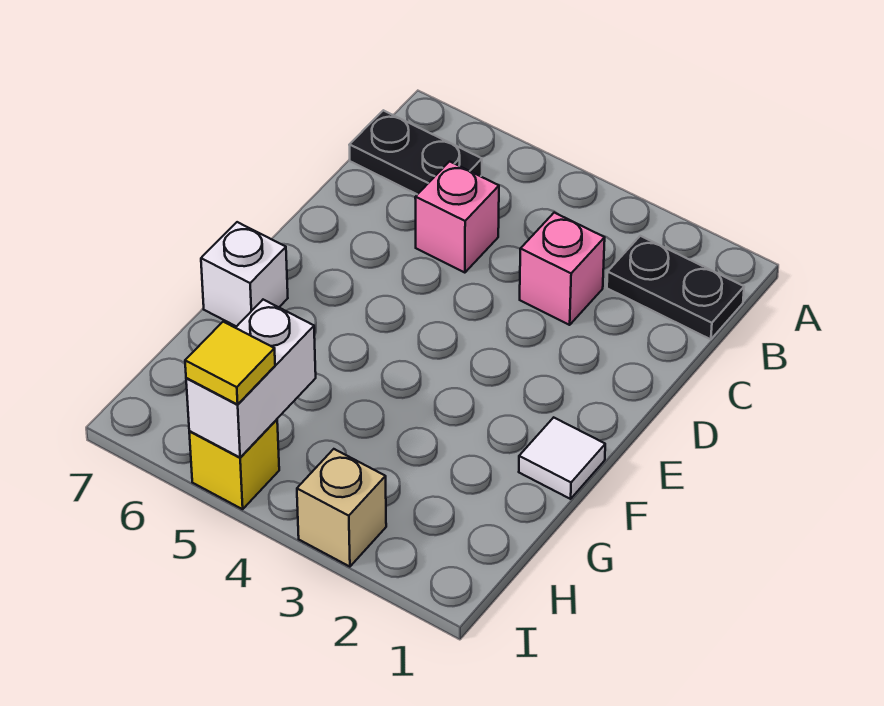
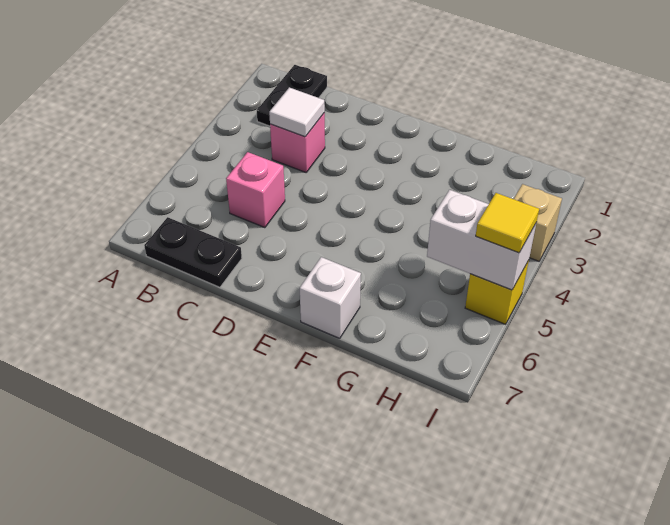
black 1x2 plate [350,110,482,194] -> black 1x2 plate turned to [144,217,242,287]
white 1x1 tile [519,417,605,499] -> white 1x1 tile moved to [269,87,325,137]

